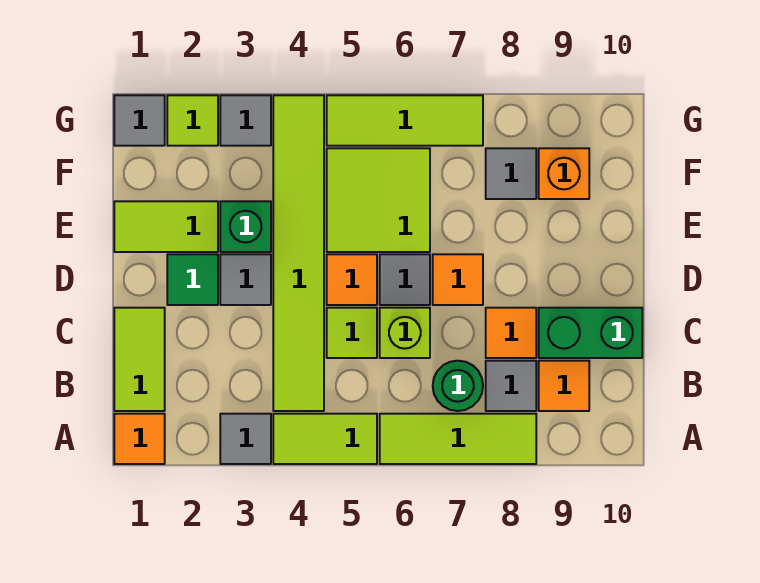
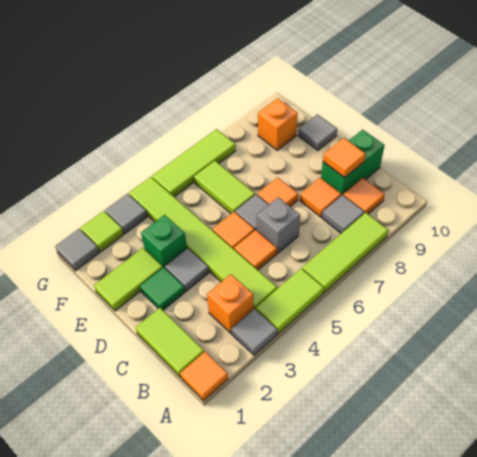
none -> orange 1x1 brick [207,274,254,333]
green 1x1 round brick [433,361,483,411] -> none
lime 1x1 tile [327,308,377,358] -> orange 1x1 tile [234,230,277,270]
lime 1x1 brick [380,308,430,358] -> grey 1x1 brick [257,197,300,253]
none -> orange 1x1 tile [323,138,366,178]
lime 2x2 tile [327,148,430,252] -> lime 1x2 tile [194,161,255,214]
grey 1x1 tile [486,148,536,199] -> grey 1x1 tile moved to [298,114,337,150]

